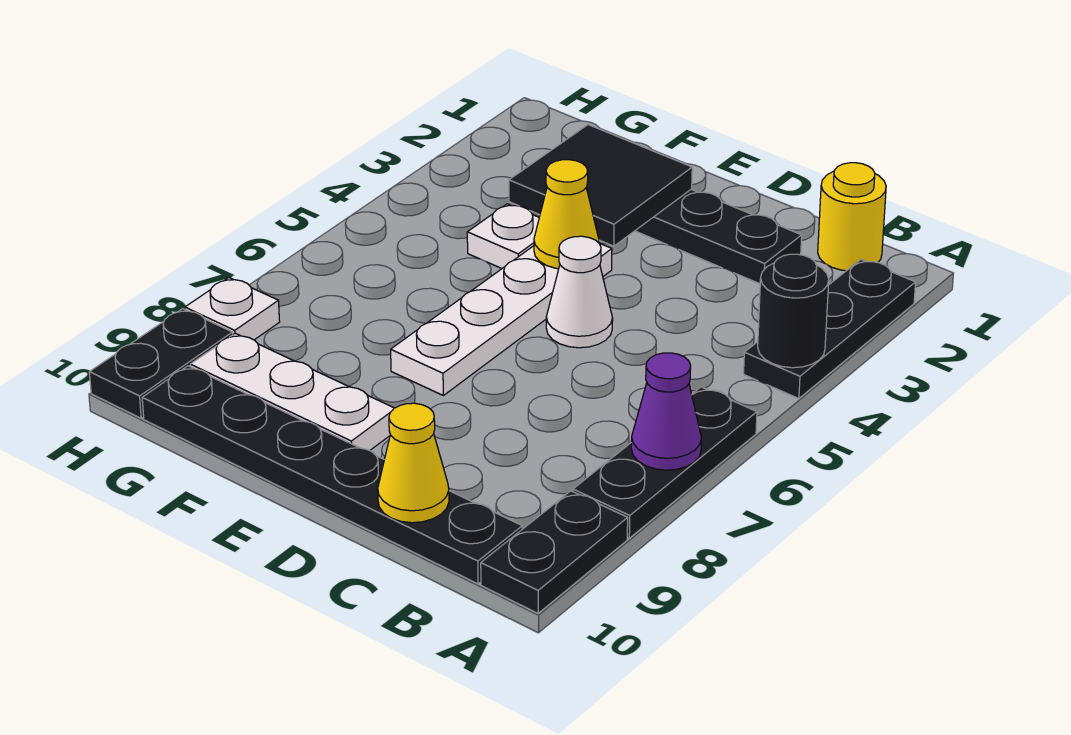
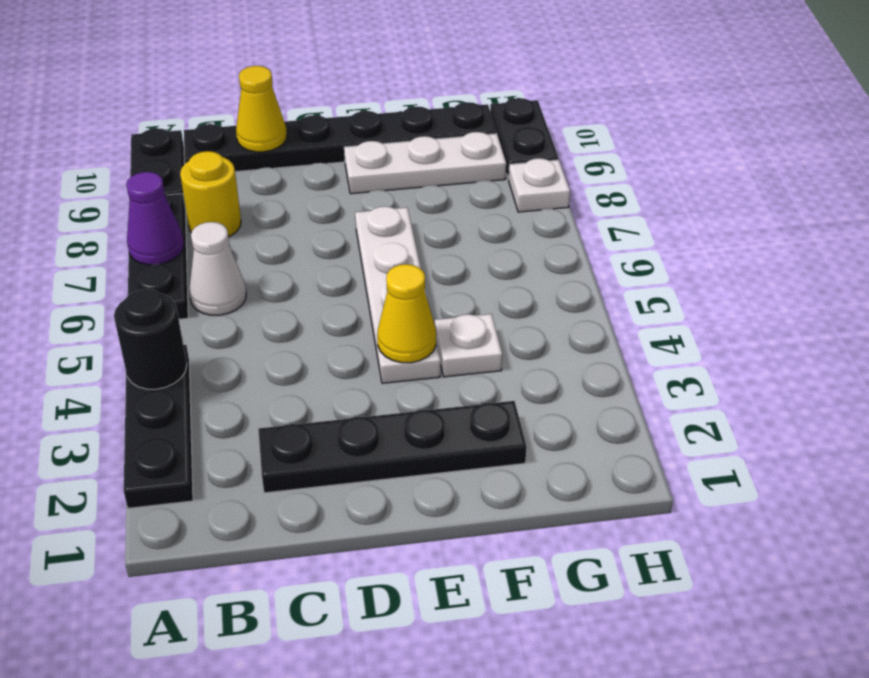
yellow 1x1 round brick [818,163,886,271] -> yellow 1x1 round brick moved to [180,151,241,237]
white 1x1 cone [546,236,613,348] -> white 1x1 cone moved to [189,222,246,315]
black 2x2 tile [509,125,692,246] -> none

